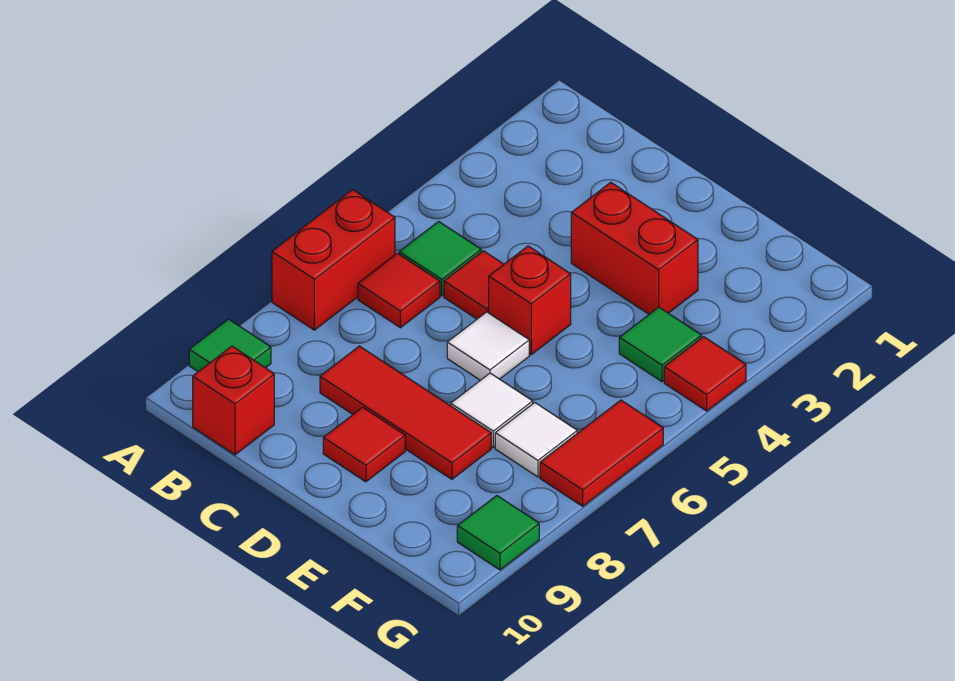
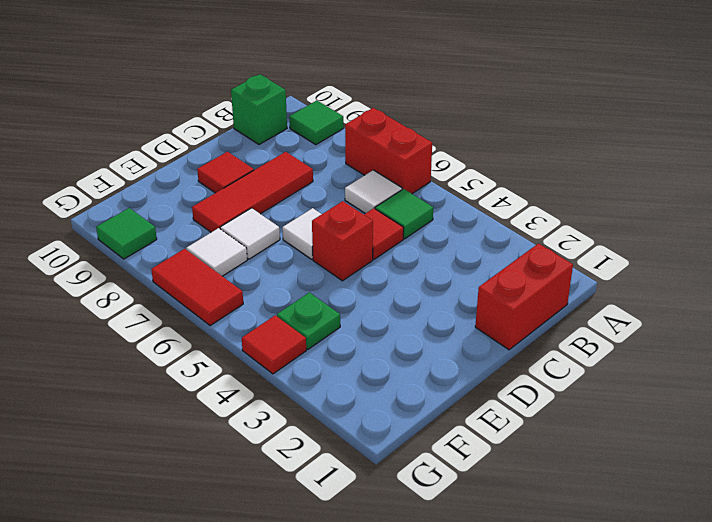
red 1x1 tile [358,253,440,328] -> white 1x1 tile [345,170,402,213]
red 1x1 brick [193,346,274,455] -> green 1x1 brick [231,74,287,145]
red 1x2 brick [571,182,698,314] -> red 1x2 brick moved to [475,244,573,350]
green 1x1 tile [619,307,701,382] -> green 1x1 plate [277,292,340,349]

